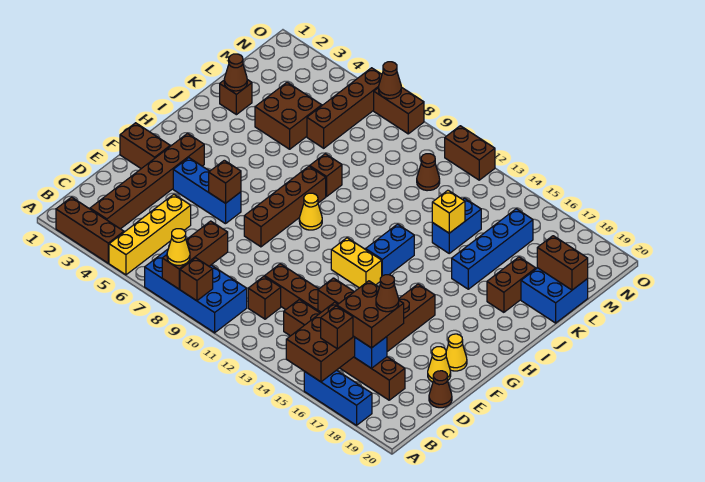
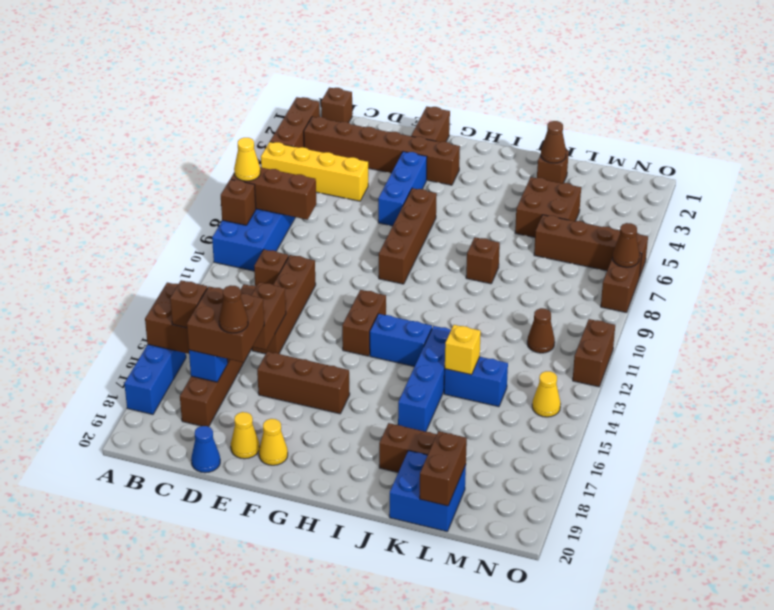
brown 1x1 cone [429,371,452,408] -> blue 1x1 cone [191,426,220,473]
brown 1x1 brick [209,160,241,203] -> brown 1x1 brick moved to [321,88,352,123]
brown 1x4 brick [244,166,326,247] -> brown 1x4 brick turned to [379,188,437,284]
yellow 1x2 brick [331,238,382,288] -> brown 1x2 brick [342,290,386,356]
yellow 1x1 cone [299,193,322,230] -> yellow 1x1 cone moved to [532,371,561,417]
blue 1x4 brick [452,209,533,289] -> blue 1x4 brick turned to [398,326,451,432]

